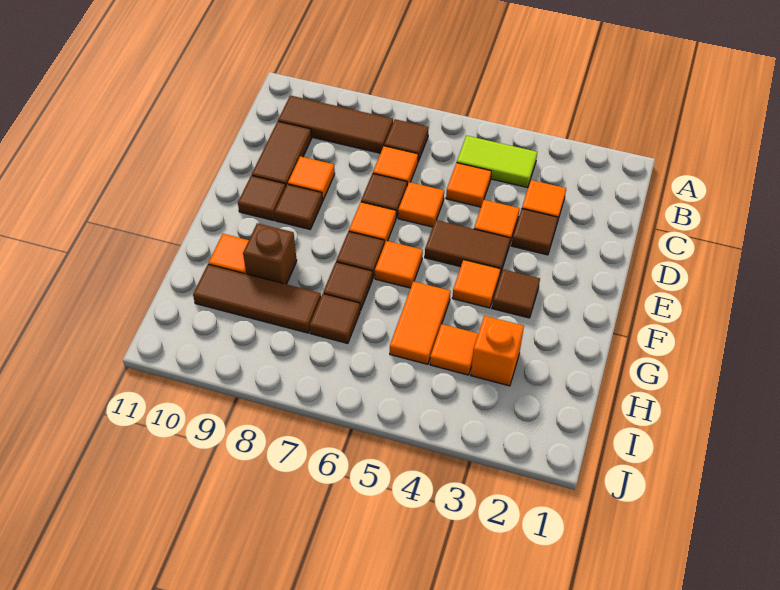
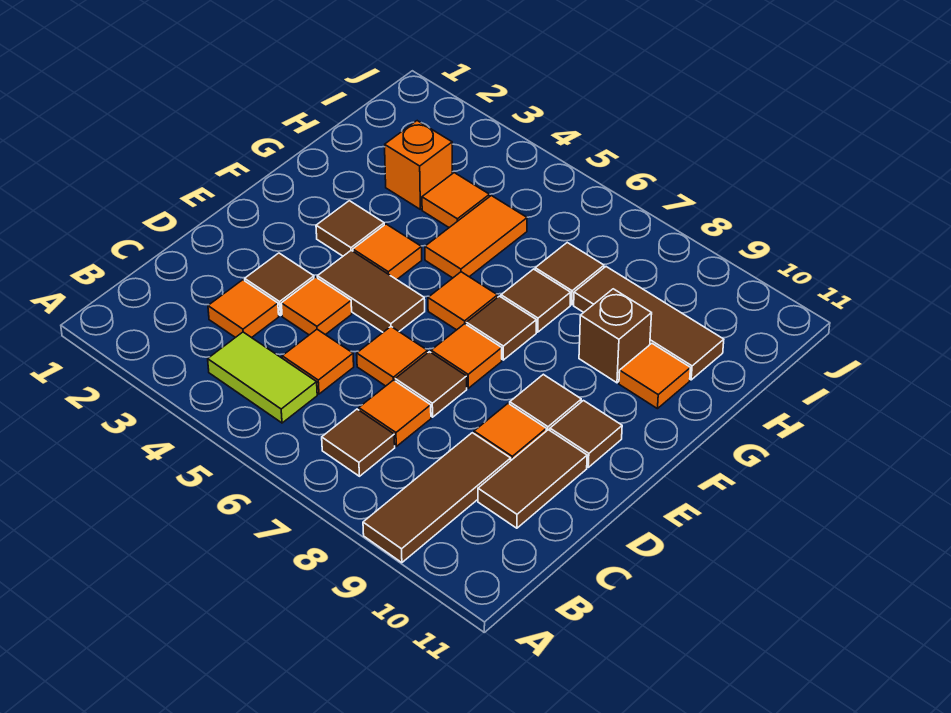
brown 1x3 tile [278,96,393,153] -> brown 1x3 tile turned to [363,433,511,563]

